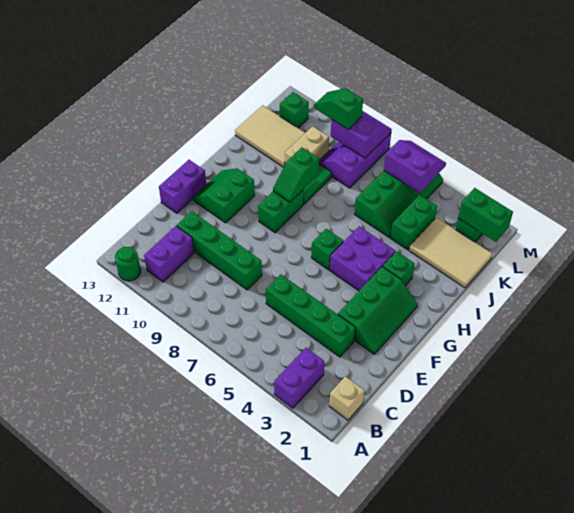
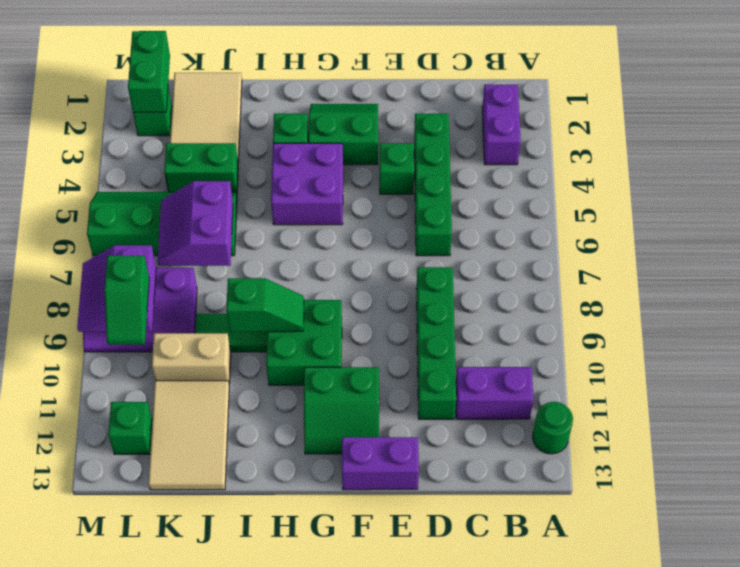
purple 1x2 brick [274,348,324,408] -> purple 1x2 brick turned to [482,85,521,165]
tan 1x1 brick [329,376,364,420] -> none
green 2x3 slope [338,267,418,354] -> green 2x2 slope [309,104,378,165]
green 1x1 brick [311,229,343,270] -> green 1x1 brick moved to [380,143,414,194]
green 1x2 brick [258,189,304,233] -> green 2x2 brick [266,300,342,385]
purple 2x2 slope [384,140,446,193] -> purple 2x2 slope moved to [157,181,233,266]

